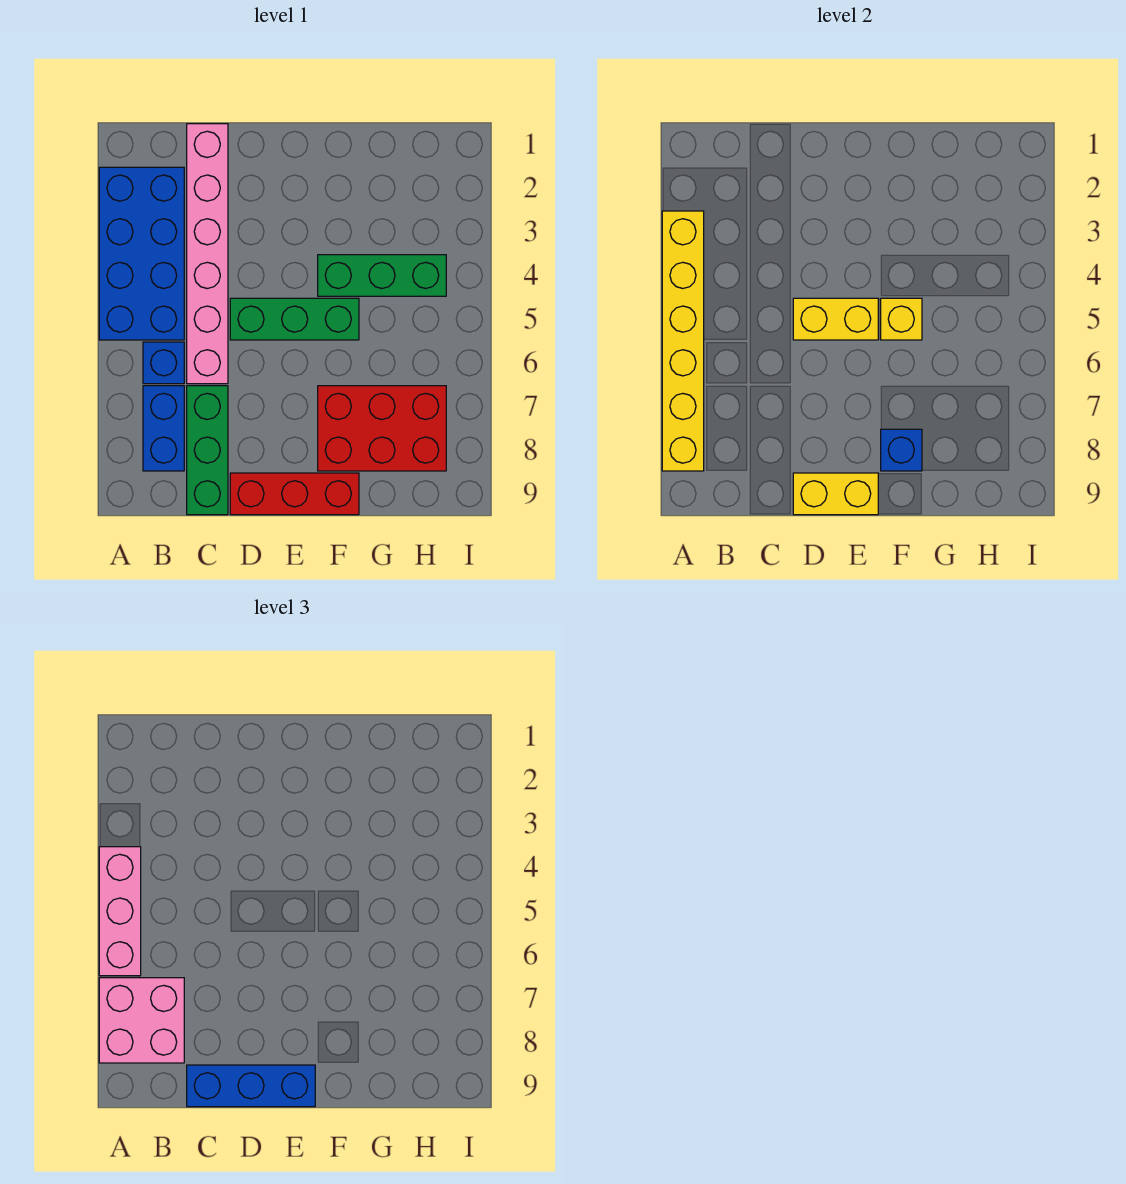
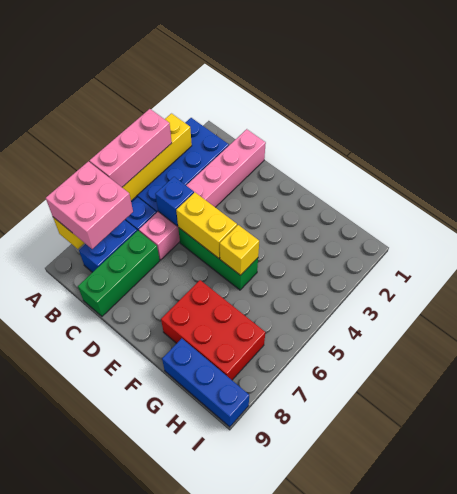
blue 1x3 brick [187,1065,315,1107] -> blue 1x3 brick moved to [162,338,249,427]
red 1x3 brick [230,473,359,515] -> none
yellow 1x2 brick [793,473,878,515] -> none
green 1x3 brick [318,255,446,296] -> none
blue 1x1 brick [881,429,922,471] -> blue 1x1 brick moved to [155,177,194,226]

